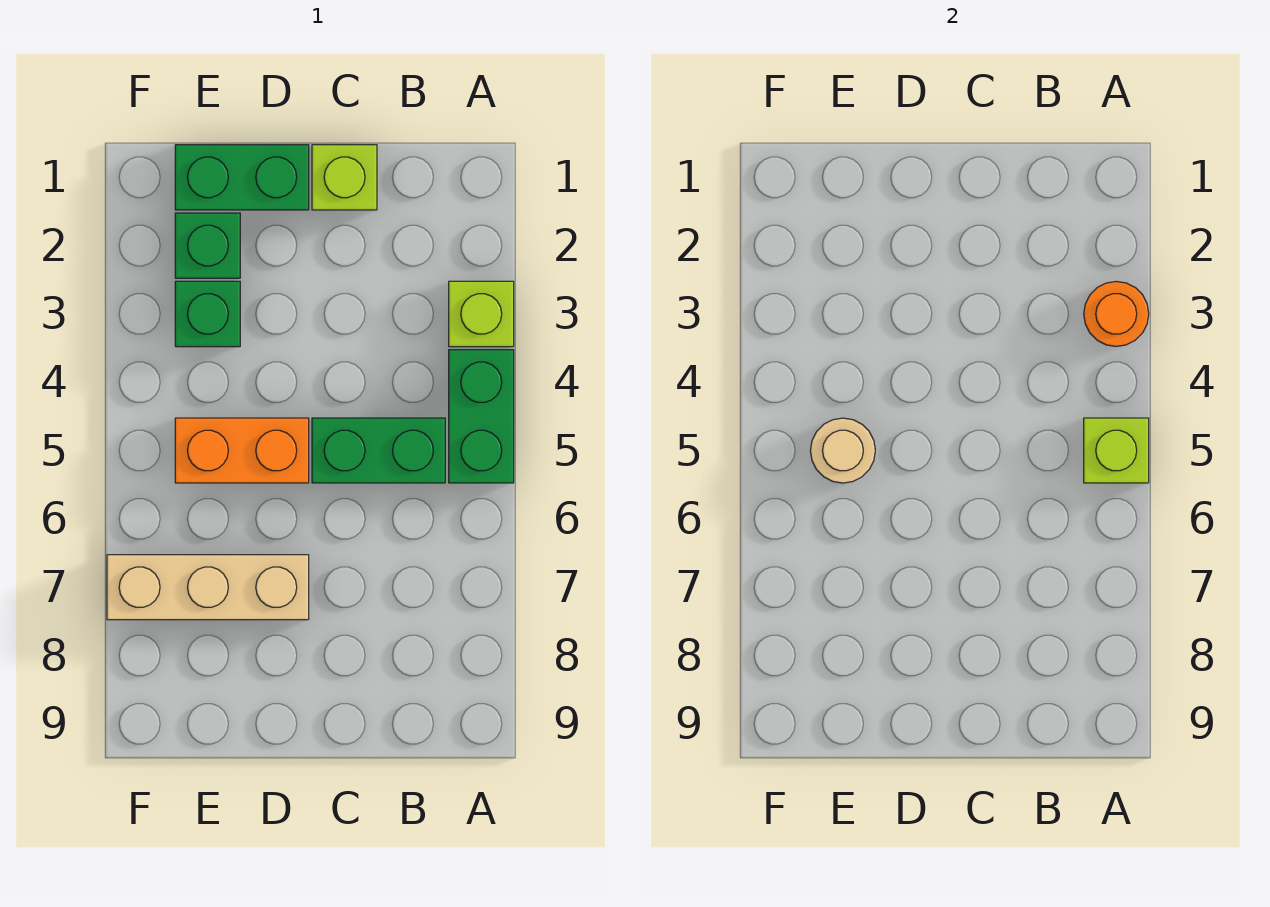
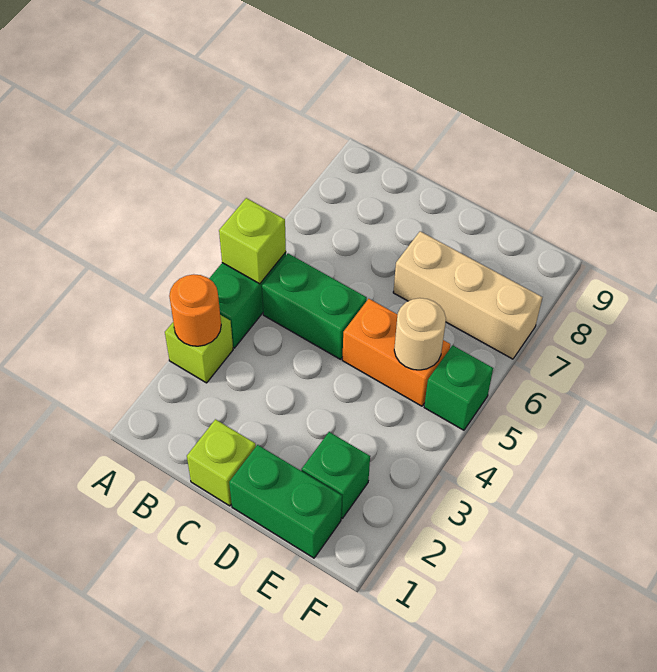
green 1x1 brick [175,281,240,347] -> green 1x1 brick moved to [424,345,493,430]

